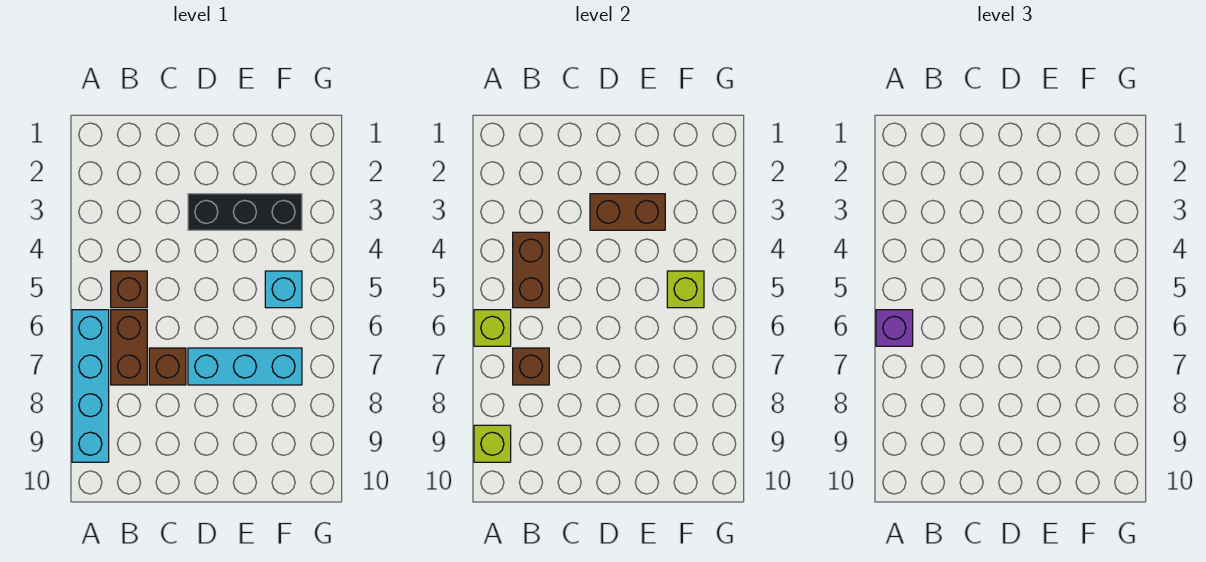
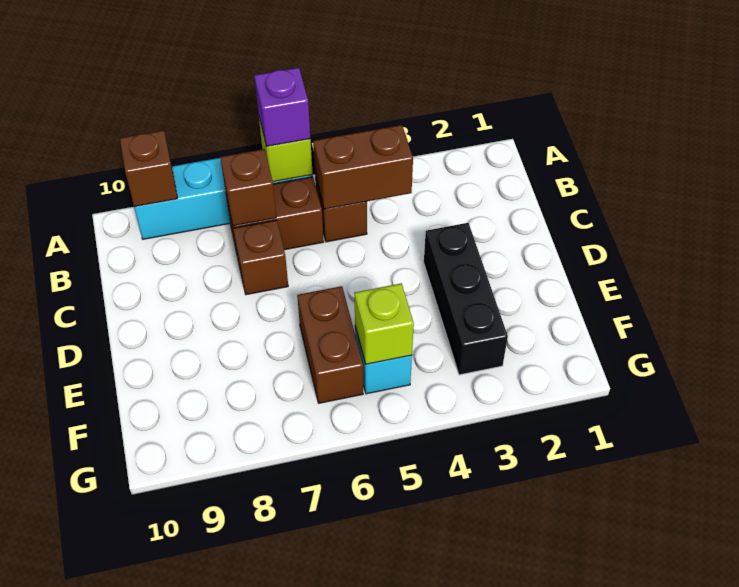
lime 1x1 brick [474,425,511,462] -> brown 1x1 brick [120,130,178,207]
brown 1x2 brick [590,194,665,230] -> brown 1x2 brick moved to [297,286,363,403]
cyan 1x3 brick [188,348,302,385] -> none

